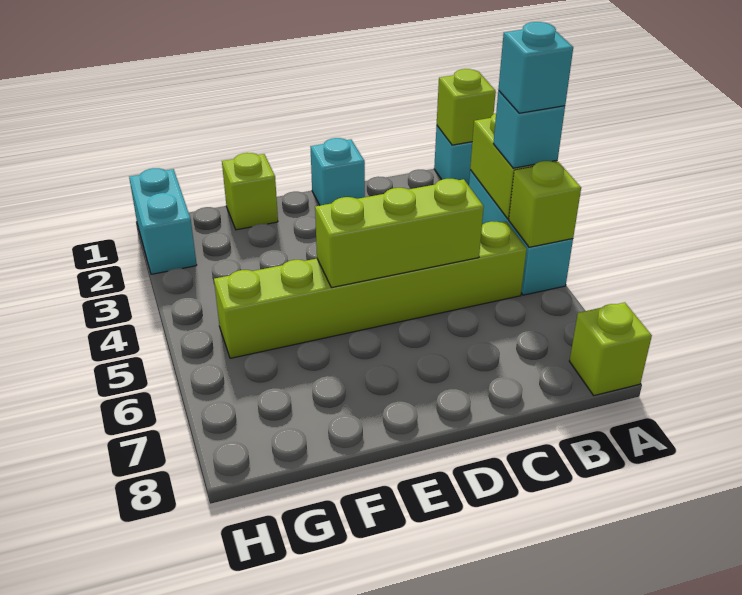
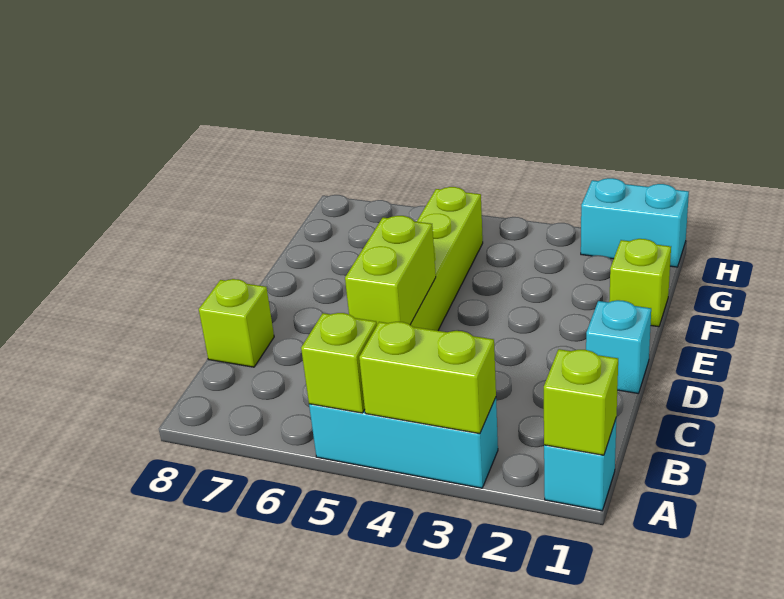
cyan 1x1 brick [493,91,565,168] -> none
cyan 1x1 brick [498,22,573,113] -> none
lime 1x1 brick [569,302,652,396] -> lime 1x1 brick moved to [199,279,274,367]
lime 1x3 brick [315,179,484,288] -> lime 1x2 brick [345,216,436,325]

